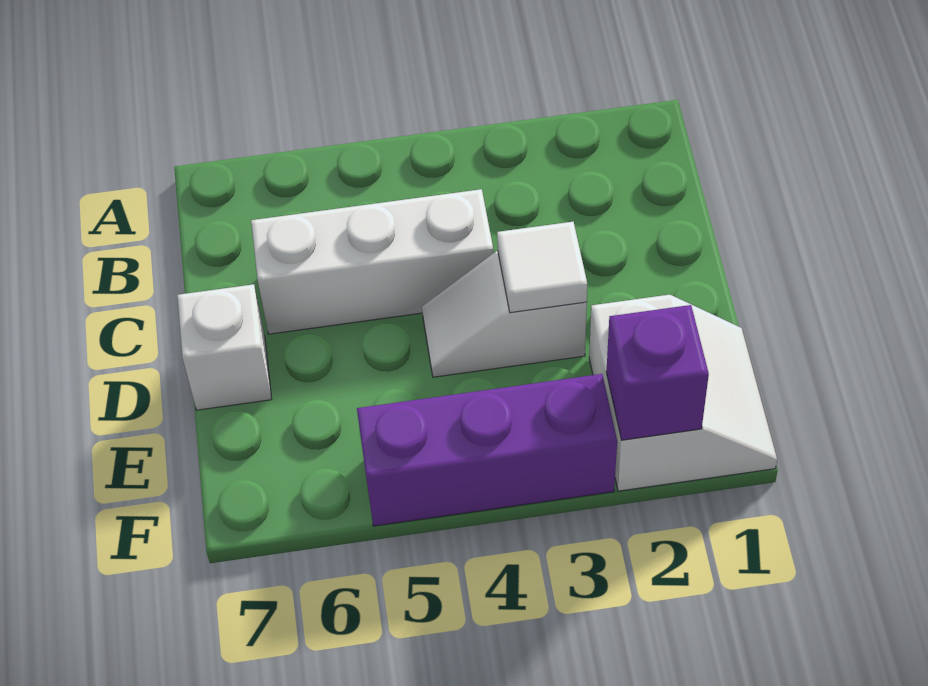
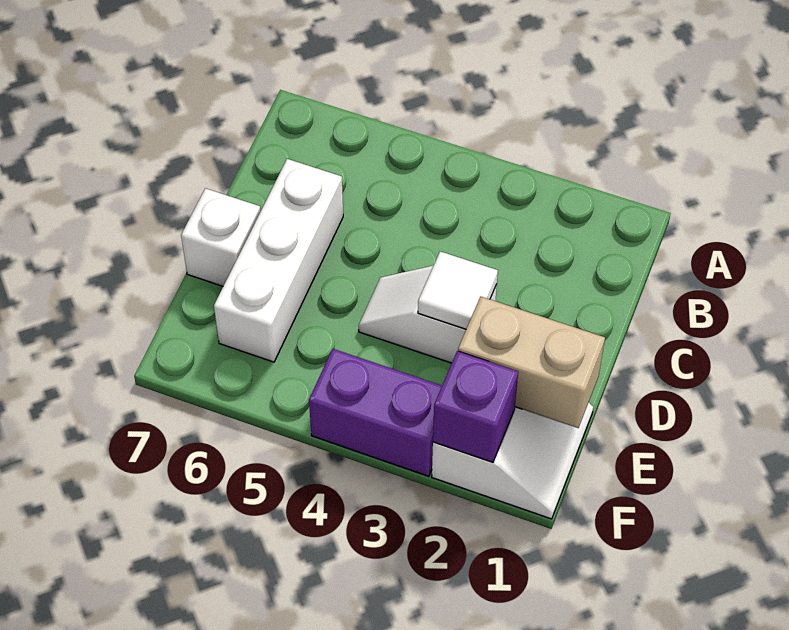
white 1x3 brick [251,189,493,334] -> white 1x3 brick turned to [214,159,343,362]
none -> tan 1x2 brick [458,297,605,428]
purple 1x3 brick [357,374,617,526] -> purple 1x2 brick [309,349,442,476]

